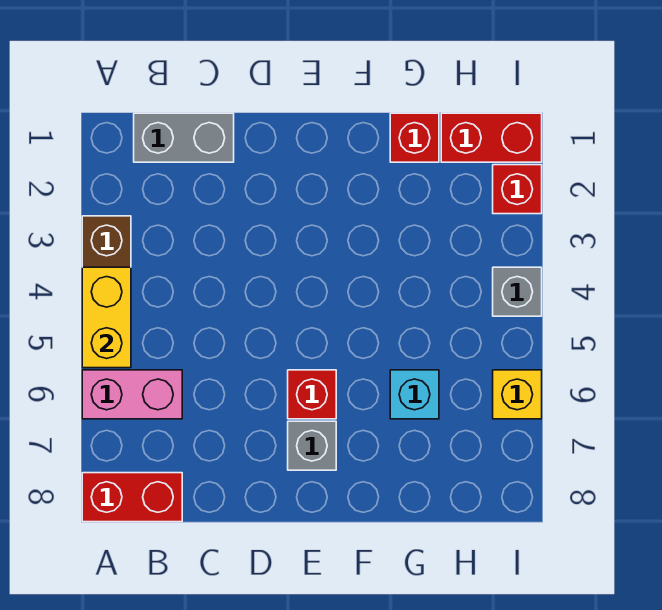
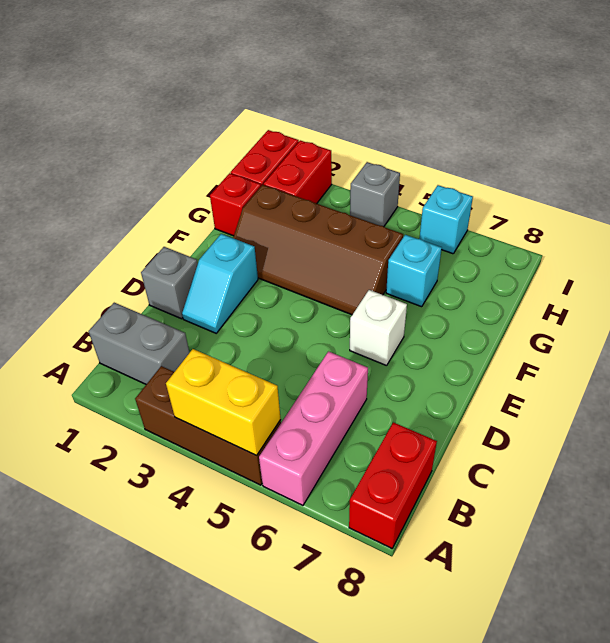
pink 1x2 brick [82,370,182,419] -> pink 1x3 brick [259,351,368,505]
grey 1x2 brick [134,113,234,162] -> grey 1x2 brick turned to [89,303,190,384]
none -> cyan 1x2 slope [182,234,258,333]
red 1x1 brick [288,370,336,419] -> white 1x1 brick [350,290,407,366]
grey 1x1 brick [288,421,336,470] -> grey 1x1 brick moved to [141,247,198,319]
none -> brown 2x4 slope [233,185,403,315]
red 1x1 brick [493,165,542,214] -> red 1x2 brick [264,140,332,204]
yellow 1x1 brick [493,370,542,419] -> cyan 1x1 brick [419,185,473,254]

